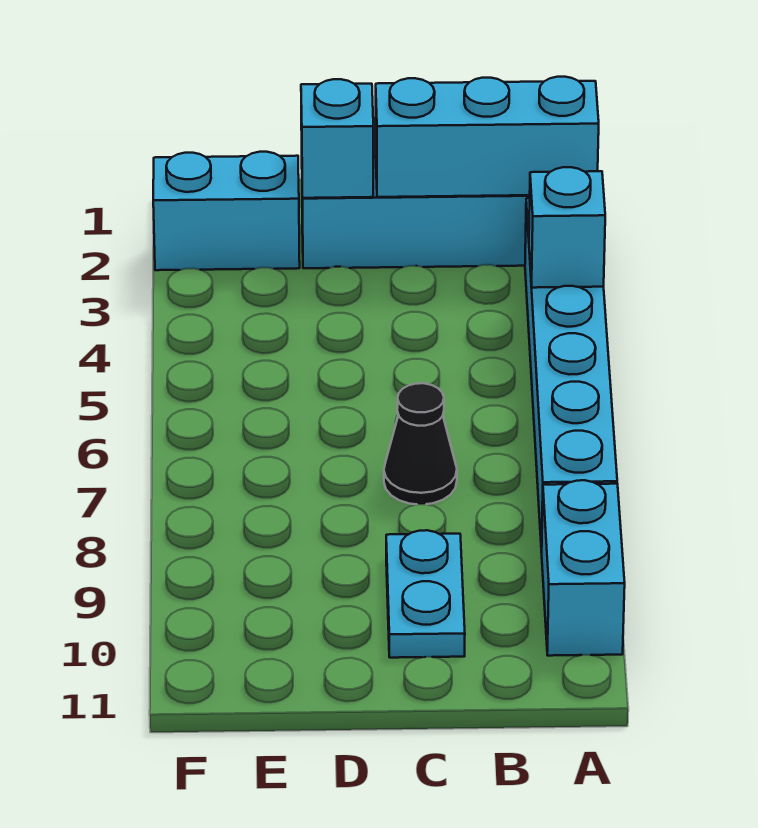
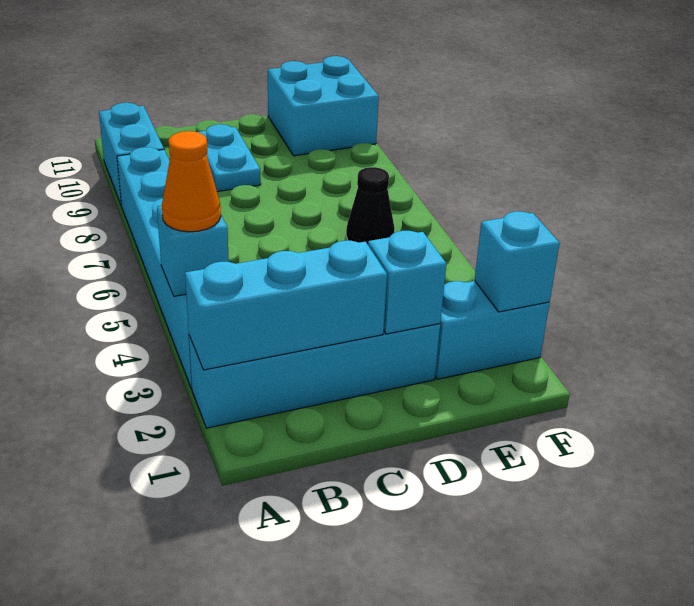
none -> orange 1x1 cone [162,131,221,232]
black 1x1 cone [384,383,457,504] -> black 1x1 cone moved to [346,167,395,244]
none -> cyan 2x2 brick [268,56,379,156]
none -> cyan 1x1 brick [474,211,560,312]

